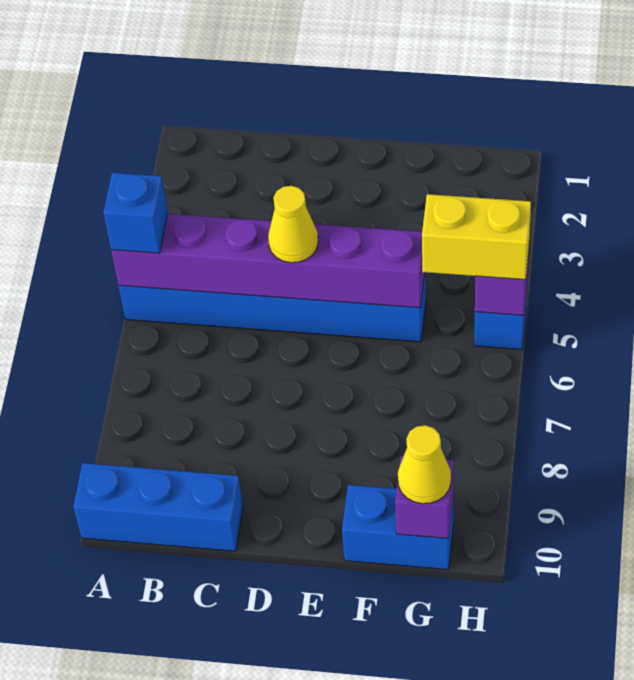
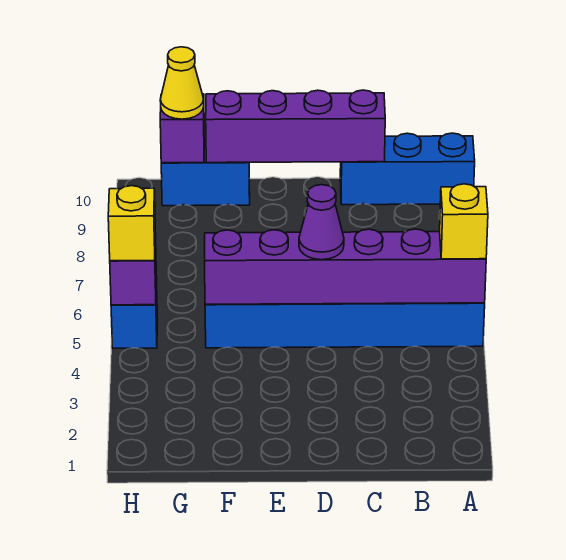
blue 1x1 brick [104,173,168,253] -> yellow 1x1 brick [440,184,488,259]
none -> purple 1x4 brick [206,90,385,163]
yellow 1x1 cone [268,186,318,263] -> purple 1x1 cone [299,185,344,260]
yellow 1x2 brick [422,194,531,280] -> yellow 1x1 brick [108,186,155,261]

